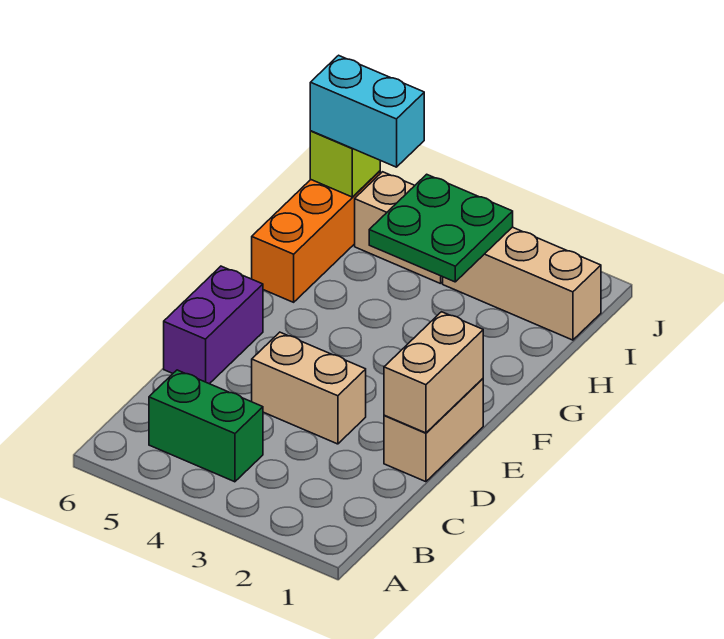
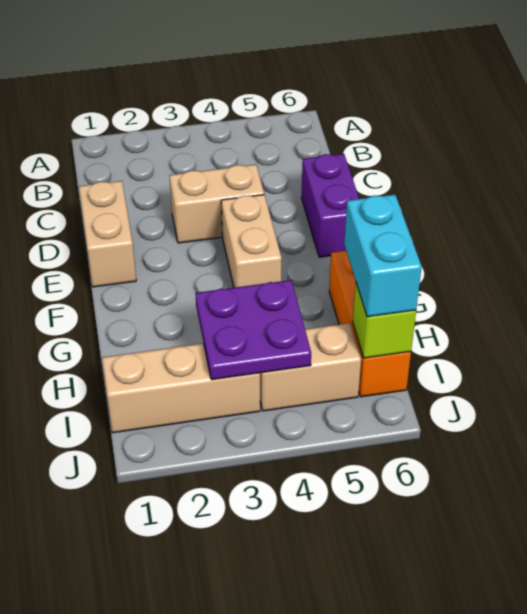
green 1x2 brick [149,370,263,482] -> none
tan 1x2 brick [384,312,483,433] -> tan 1x2 brick moved to [221,195,282,288]
green 2x2 plate [369,174,513,282] -> purple 2x2 plate [195,280,311,380]
cyan 1x2 brick [310,55,424,167] -> cyan 1x2 brick turned to [344,195,422,317]

